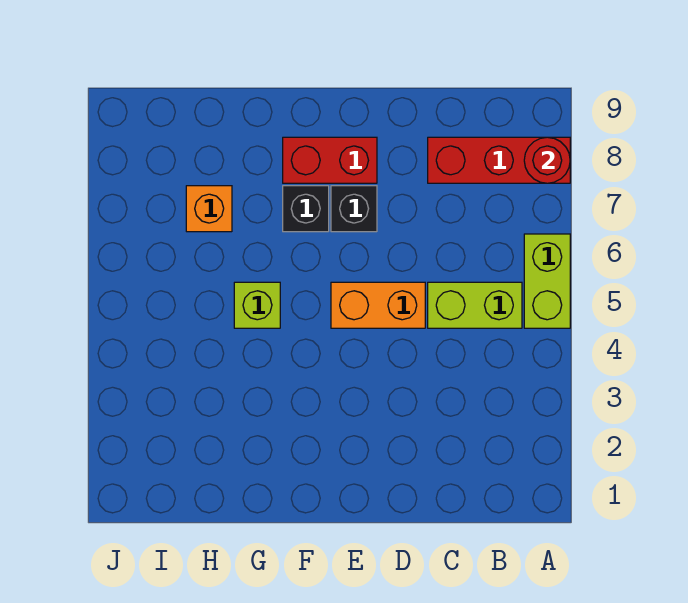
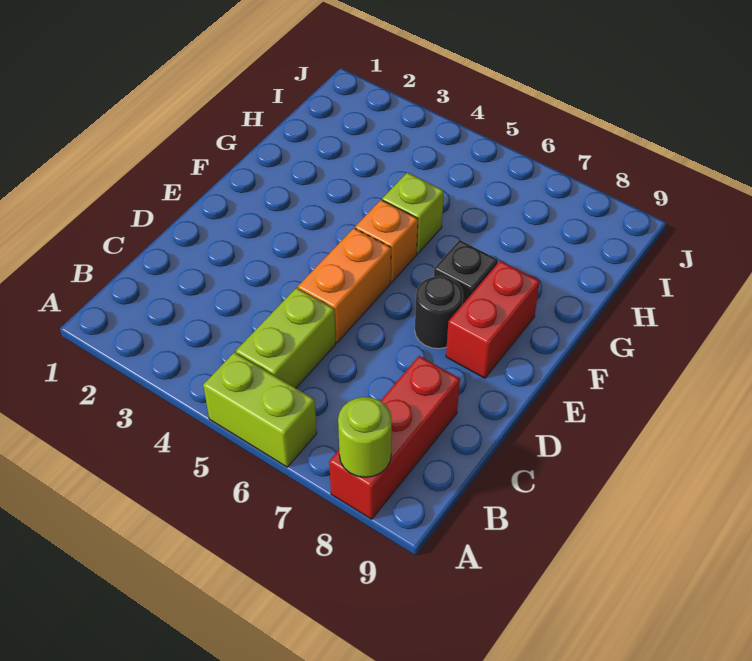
red 1x1 round brick [524,137,570,183] -> lime 1x1 round brick [338,397,392,477]
black 1x1 brick [331,186,377,232] -> black 1x1 round brick [415,276,463,349]
orange 1x1 brick [186,186,232,232] -> orange 1x1 brick moved to [355,200,418,282]

